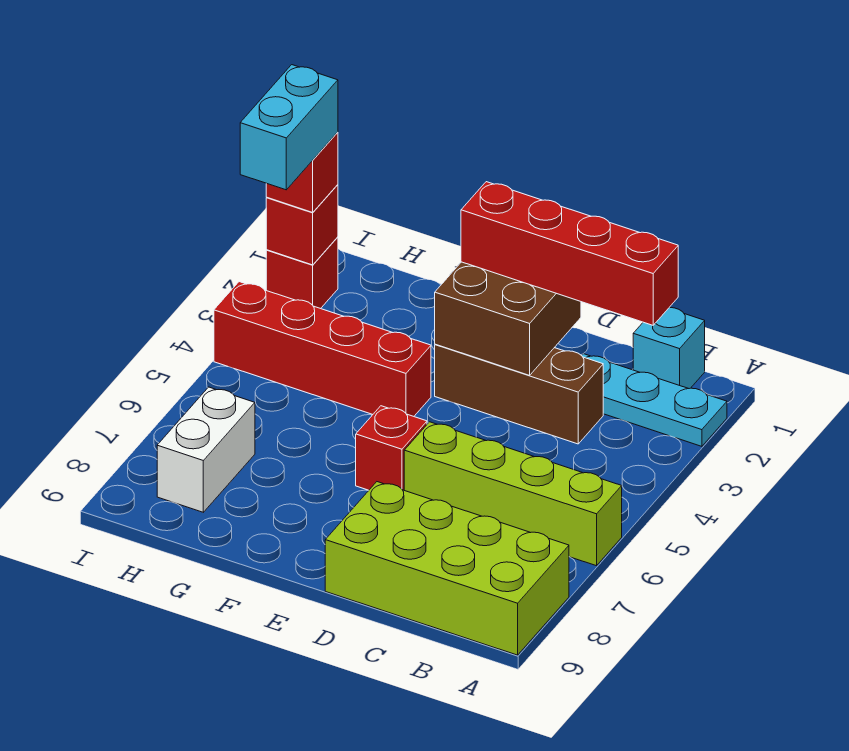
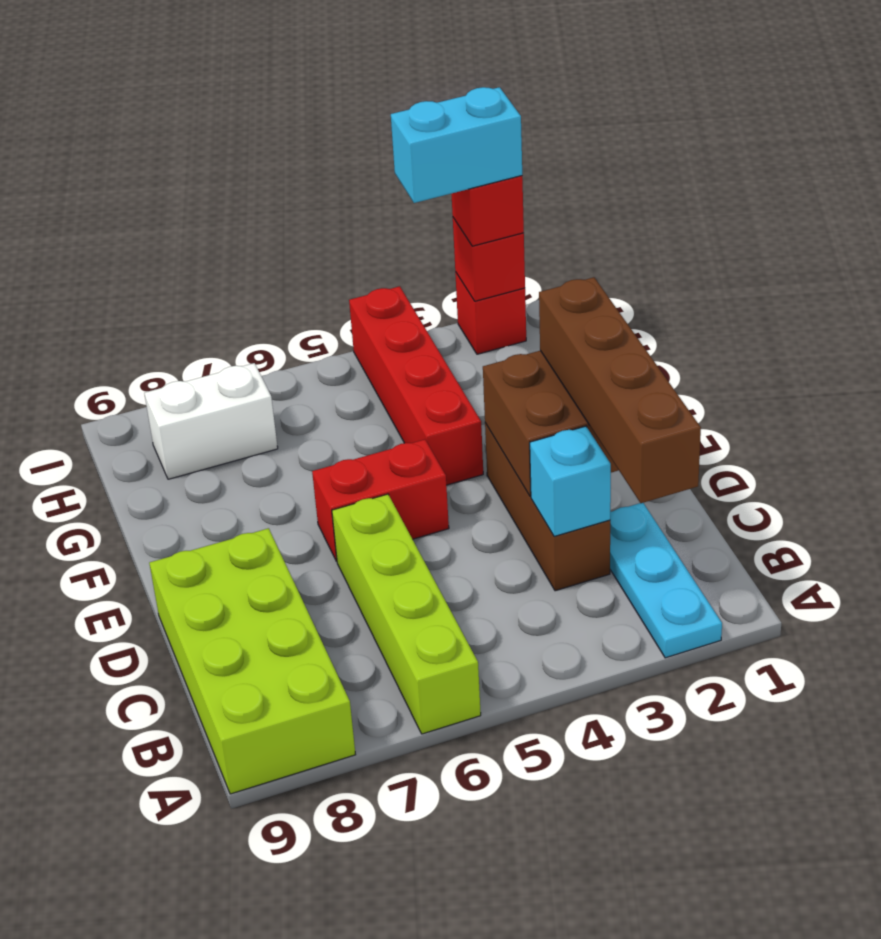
cyan 1x1 brick [633,308,705,389] -> cyan 1x1 brick moved to [530,426,611,537]
red 1x4 brick [461,182,678,325] -> brown 1x4 brick [539,277,701,503]
red 1x1 brick [356,406,427,490] -> red 1x2 brick [312,439,449,561]

